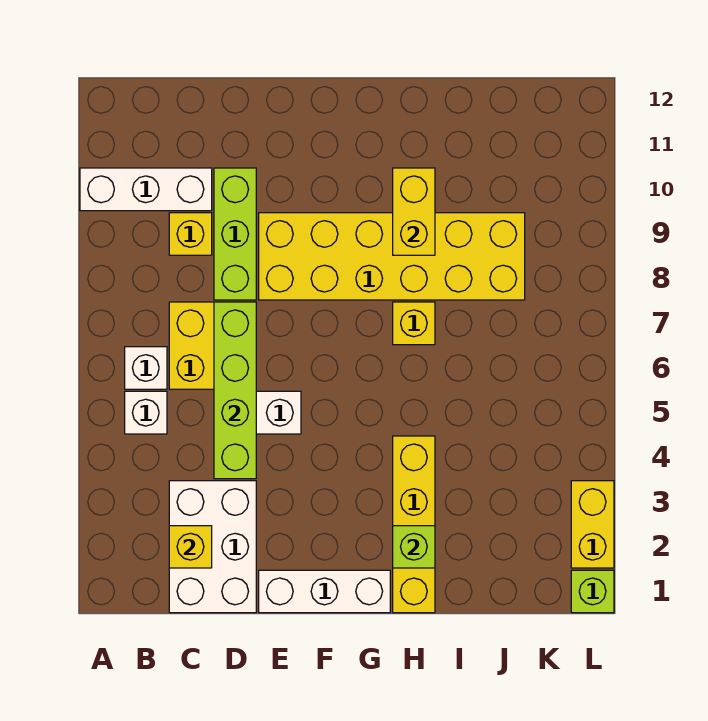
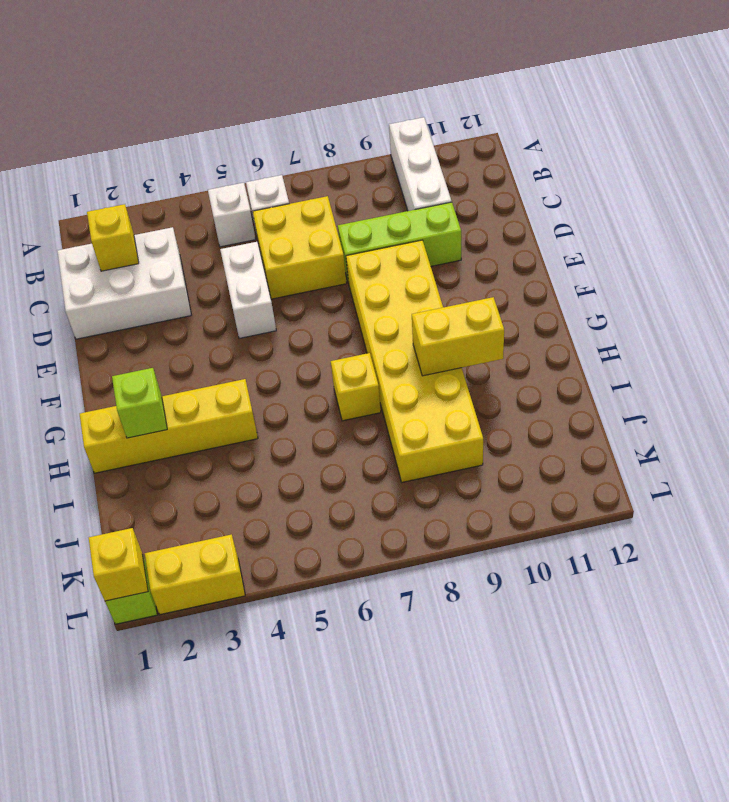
yellow 1x1 brick [169,213,212,255] -> yellow 1x1 brick moved to [89,528,148,601]
lime 1x4 brick [214,302,256,479] -> none
white 1x3 brick [259,570,390,613] -> none

